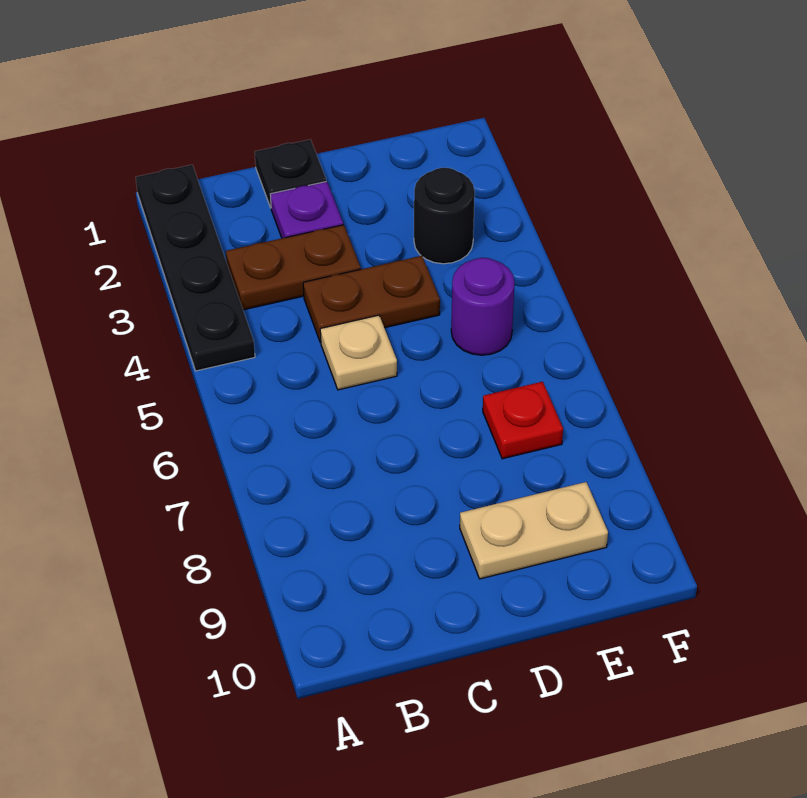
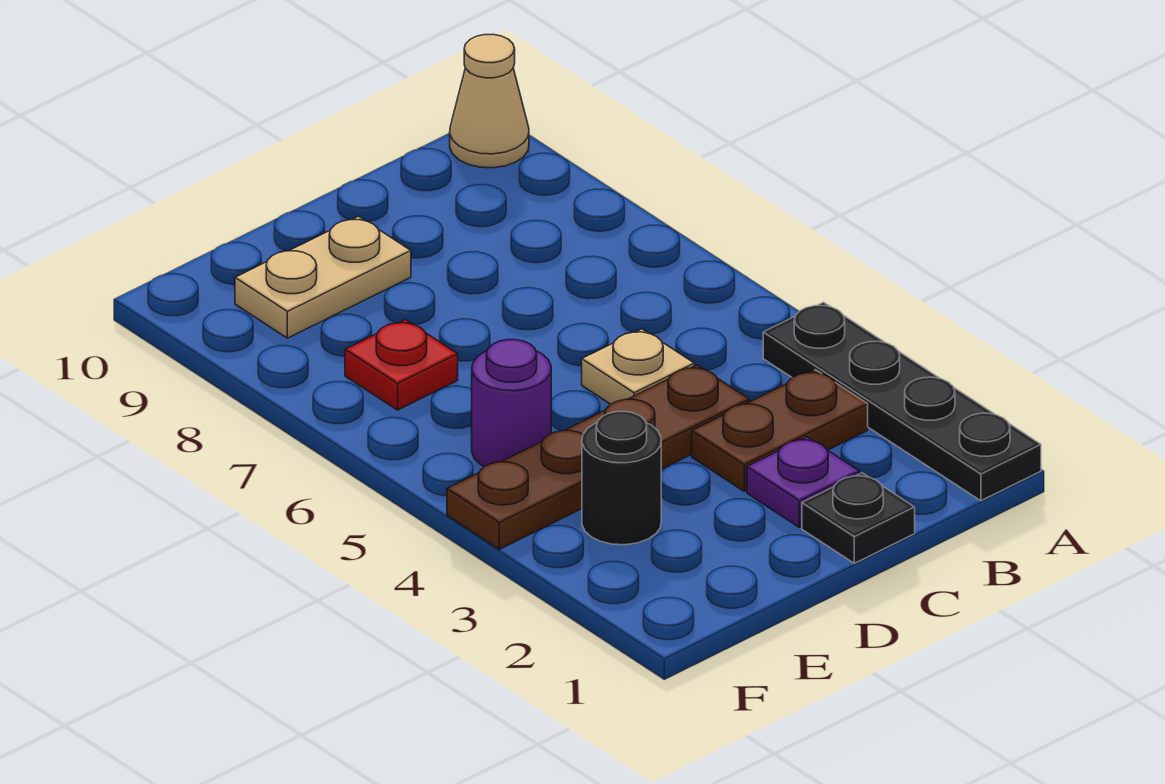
none -> tan 1x1 cone [450,35,529,168]
brown 1x2 plate [303,256,440,342] -> brown 1x4 plate [447,365,749,549]

